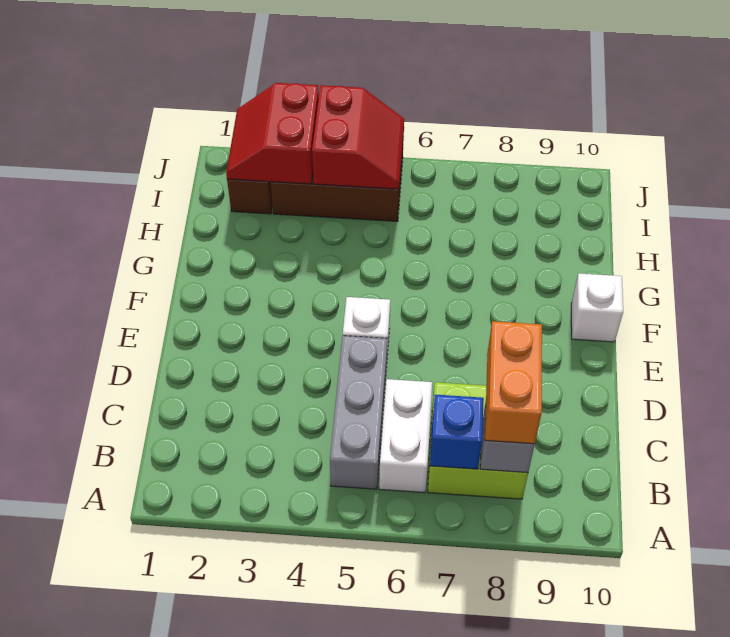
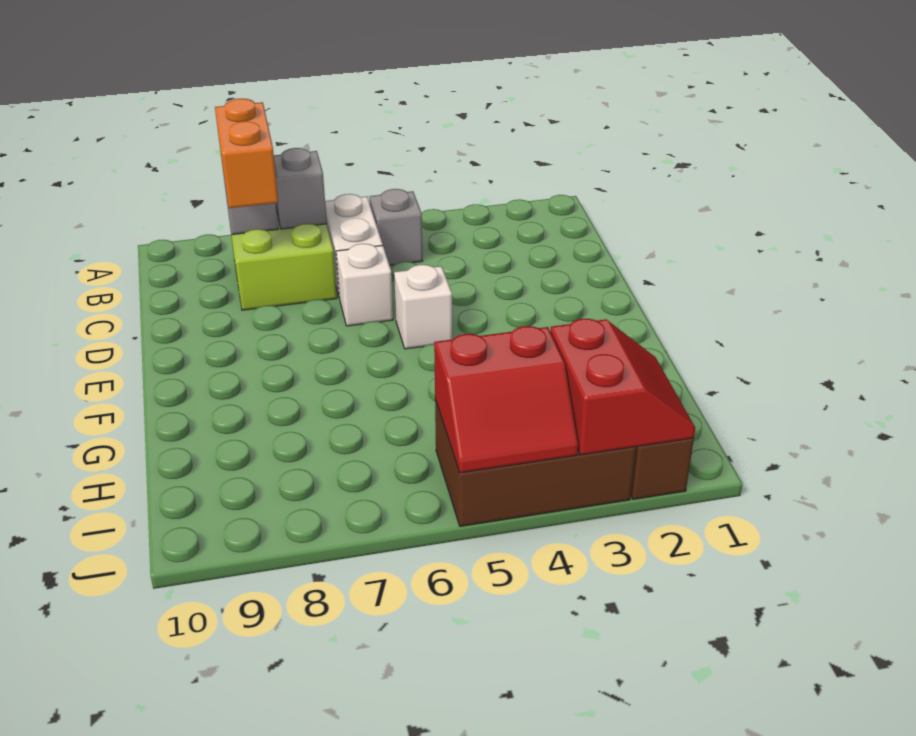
grey 1x3 brick [330,336,387,489] -> grey 1x1 brick [370,189,423,265]
blue 1x1 brick [430,395,484,469] -> grey 1x1 brick [274,148,327,229]
white 1x1 brick [571,273,623,342] -> white 1x1 brick moved to [336,244,393,326]
red 2x2 slope [312,85,404,189] -> red 2x2 slope turned to [434,326,578,473]

